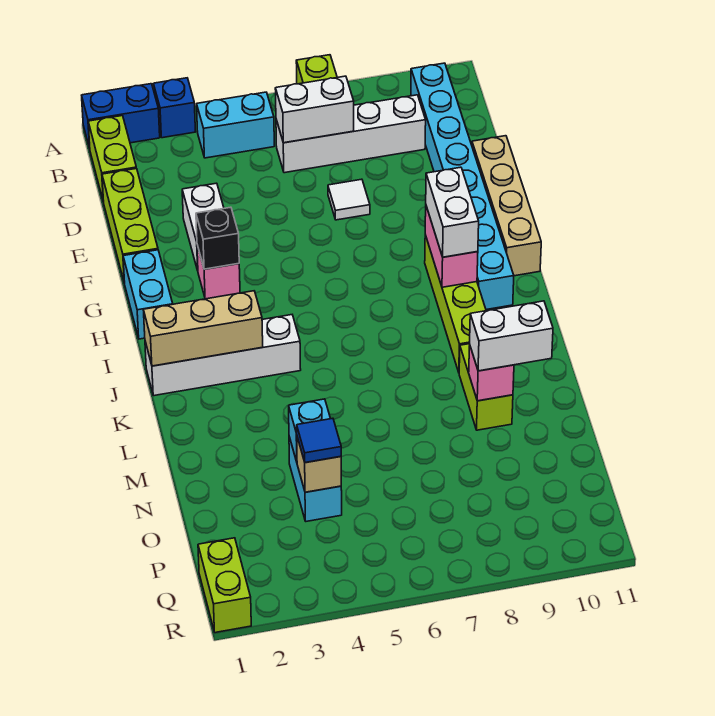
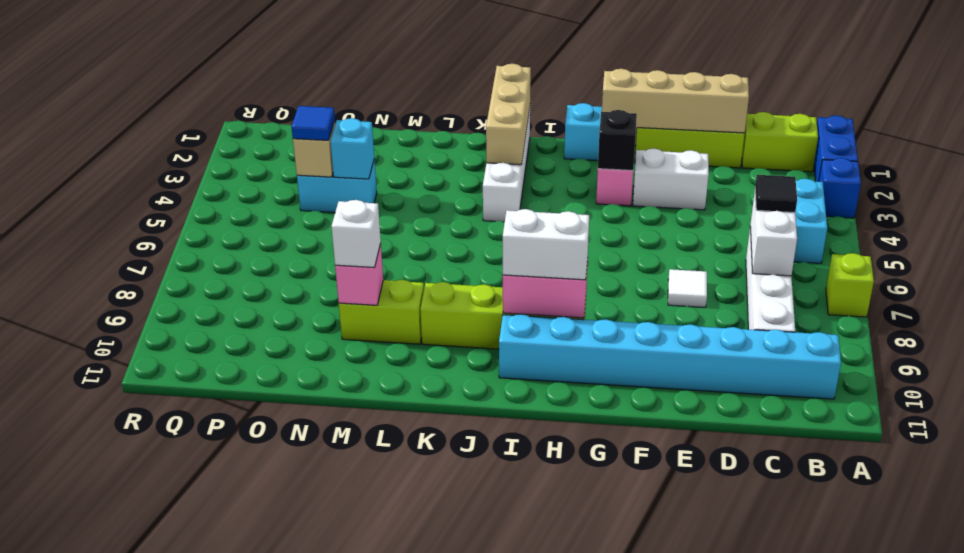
none -> black 1x1 tile [755,175,797,213]
tan 1x4 brick [472,136,541,276] -> tan 1x4 brick moved to [602,69,749,133]
white 1x2 brick [470,301,553,371] -> white 1x1 brick [331,200,381,268]
lime 1x2 brick [198,538,251,633] -> none

